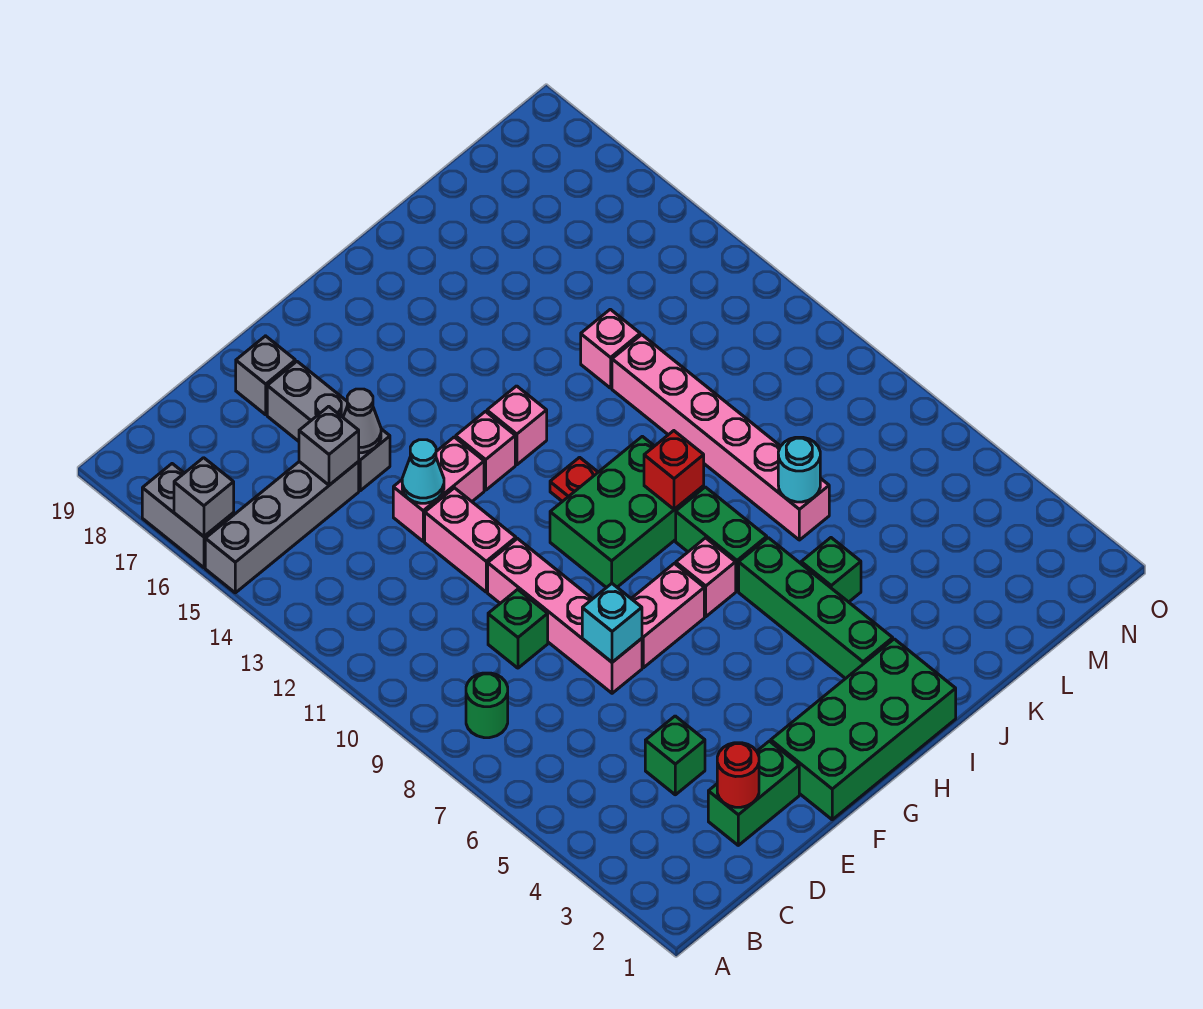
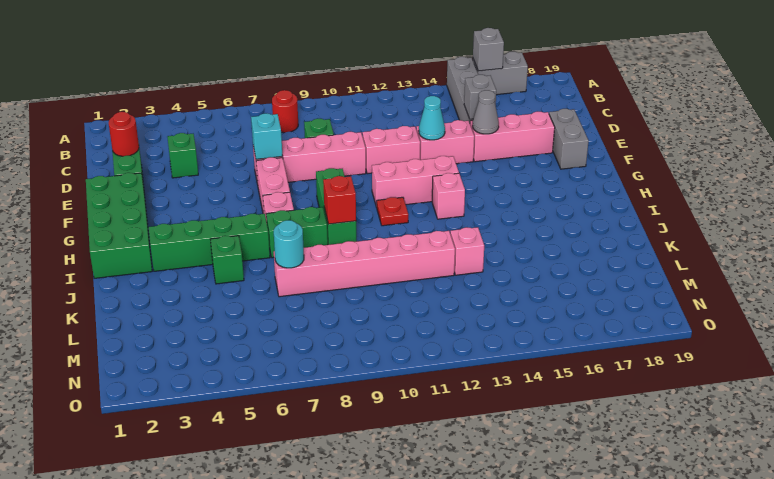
green 1x1 round brick [466,673,508,738] -> red 1x1 round brick [272,90,298,133]
pink 1x2 brick [393,437,484,541] -> pink 1x2 brick turned to [416,120,474,164]
grey 1x3 brick [267,362,390,491] -> pink 1x3 brick [470,111,555,162]
grey 1x1 brick [236,336,295,415] -> grey 1x2 brick [549,109,589,169]
green 2x3 brick [550,436,704,588] -> green 1x3 brick [316,168,357,245]
pink 1x1 brick [456,412,515,490] -> pink 1x3 brick [372,156,459,207]

